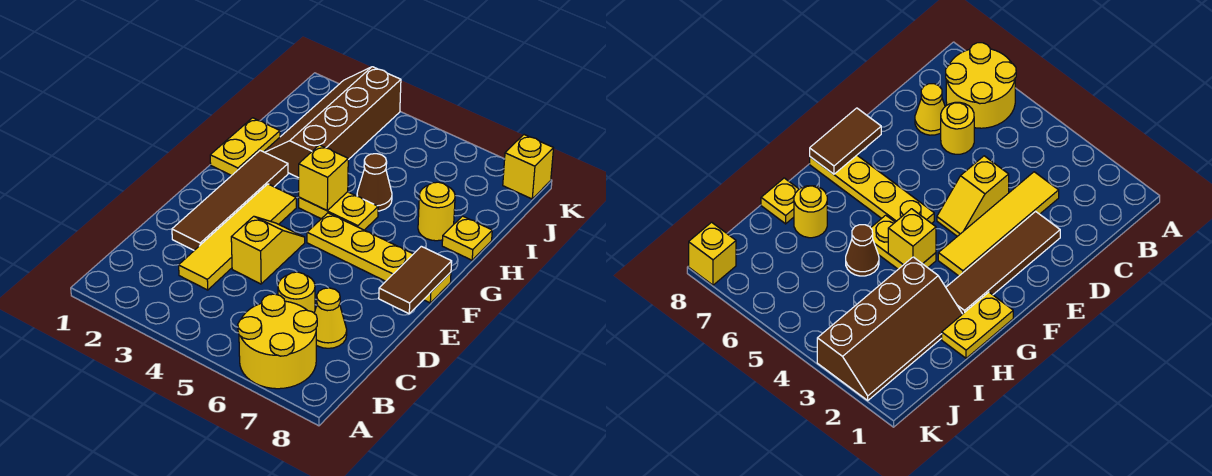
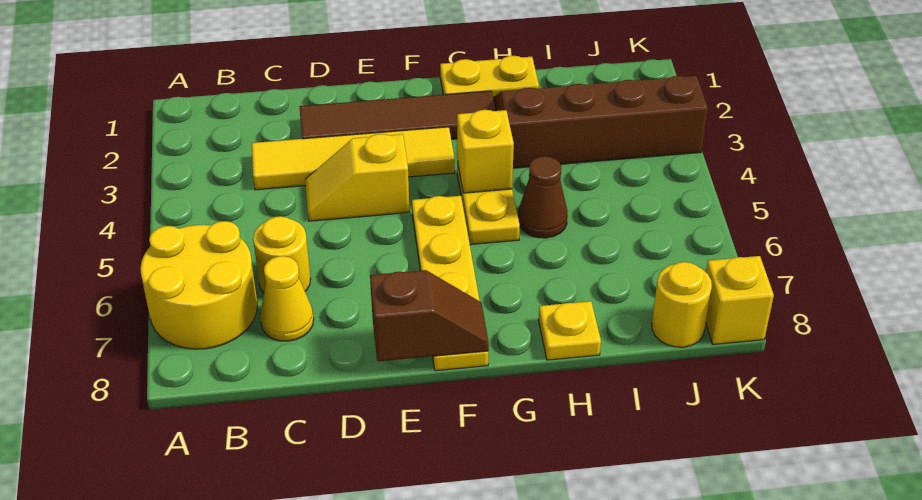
yellow 1x2 slope [231,216,305,284] -> yellow 1x2 slope turned to [305,134,409,221]
brown 1x2 tile [379,246,452,314] -> brown 1x2 slope [370,270,489,361]
yellow 1x1 round brick [418,182,455,241] -> yellow 1x1 round brick moved to [652,262,712,347]

